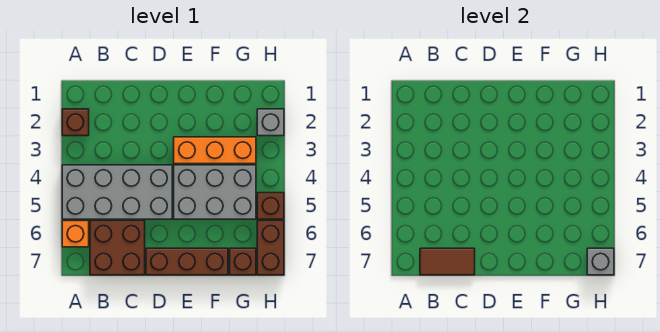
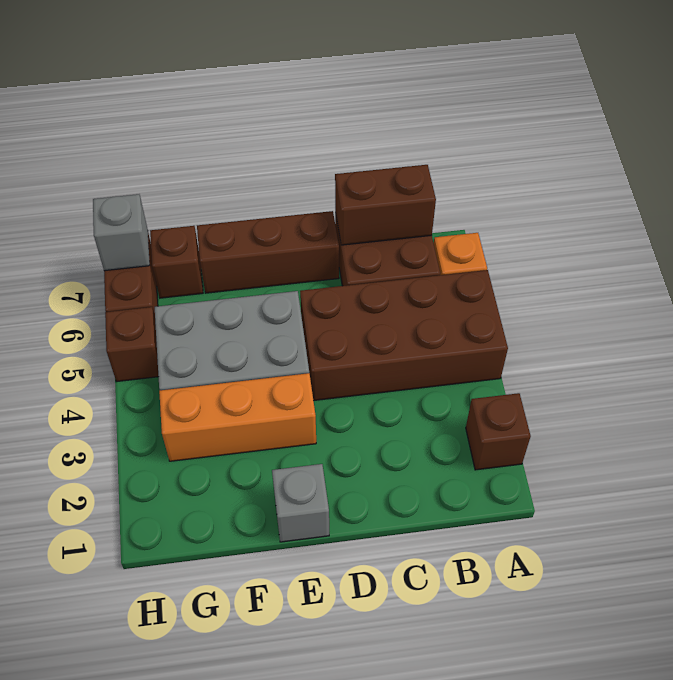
grey 2x4 brick [62,165,172,219] -> brown 2x4 brick [300,270,508,401]
brown 1x2 tile [420,248,475,275] -> brown 1x2 brick [335,165,436,245]
grey 1x1 brick [257,109,284,136] -> grey 1x1 brick moved to [272,464,329,542]

